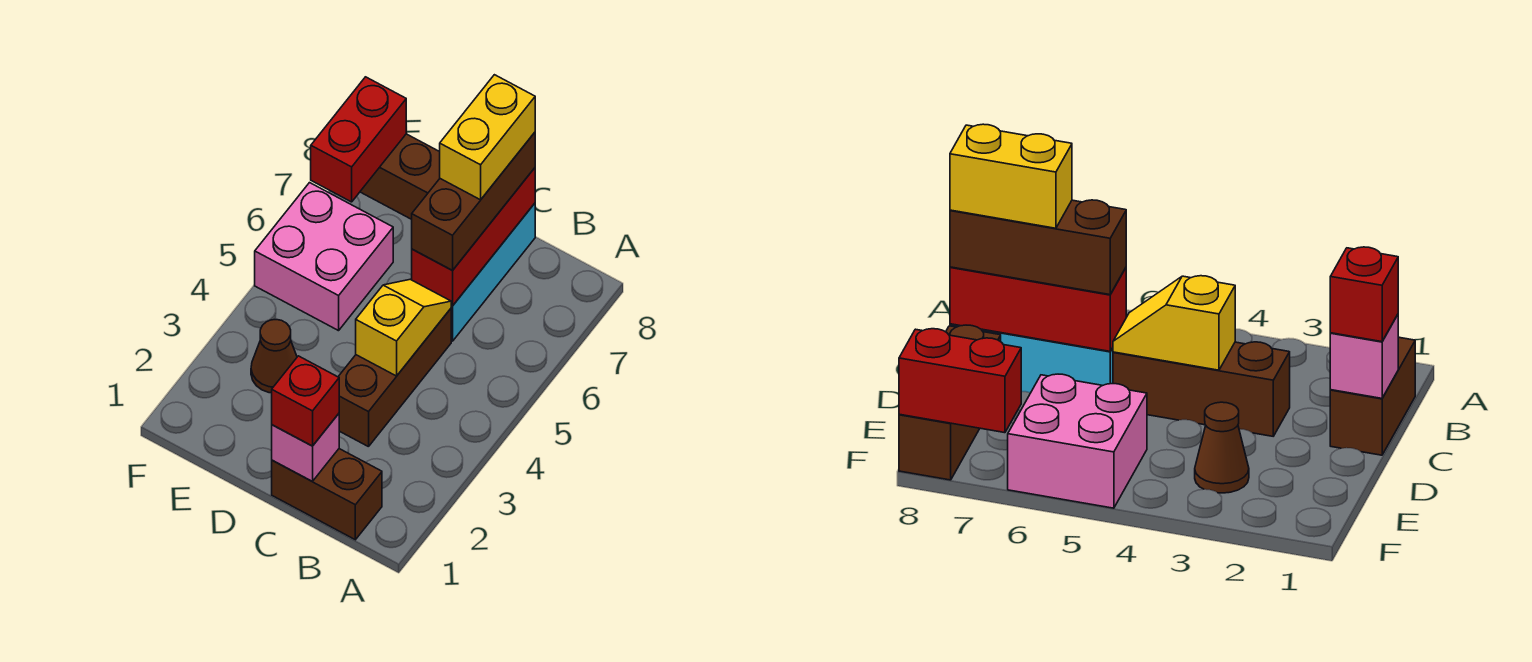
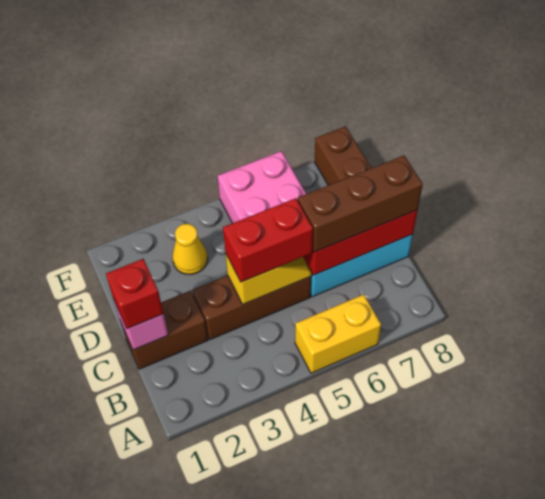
brown 1x2 brick [272,449,382,540] -> brown 1x2 brick turned to [121,291,208,369]
yellow 1x2 brick [440,75,535,200] -> yellow 1x2 brick moved to [295,294,381,373]
brown 1x1 cone [251,320,297,393] -> yellow 1x1 cone [172,224,208,275]
red 1x2 brick [311,77,406,202] -> red 1x2 brick moved to [223,198,313,282]

